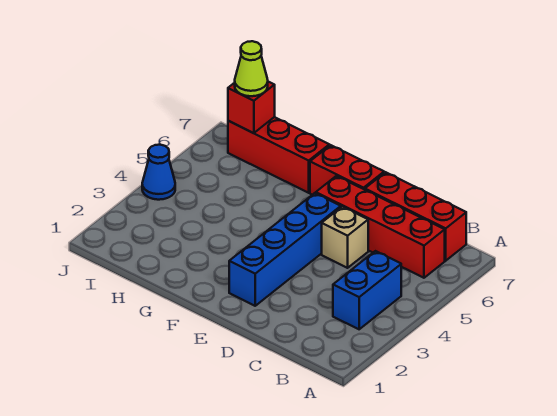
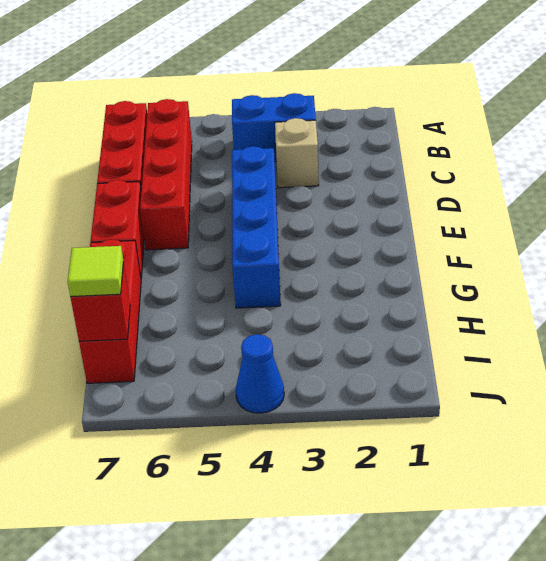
tan 1x1 brick [322,207,368,268] -> tan 1x1 brick moved to [275,118,319,188]
blue 1x4 brick [229,193,341,306] -> blue 1x4 brick turned to [232,146,281,308]
lime 1x1 cone [235,41,268,96] -> lime 1x1 tile [68,246,124,297]

